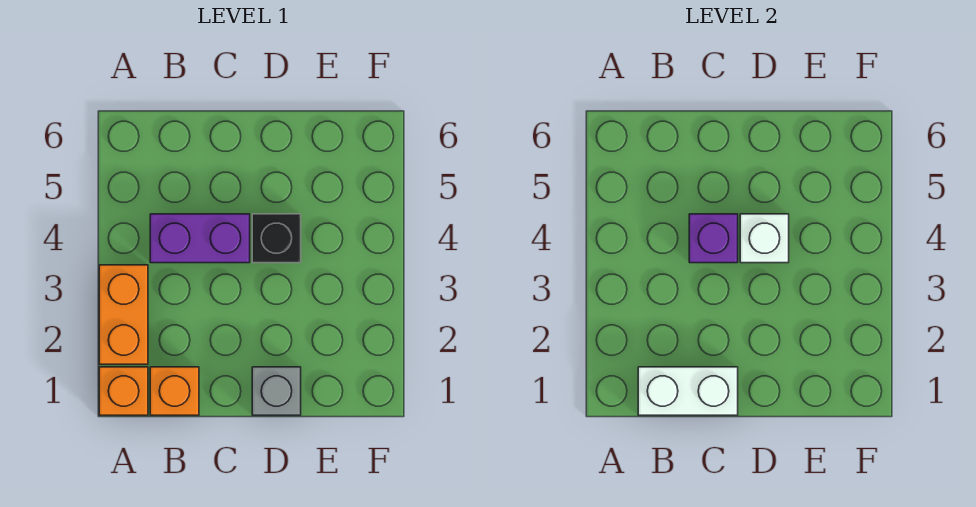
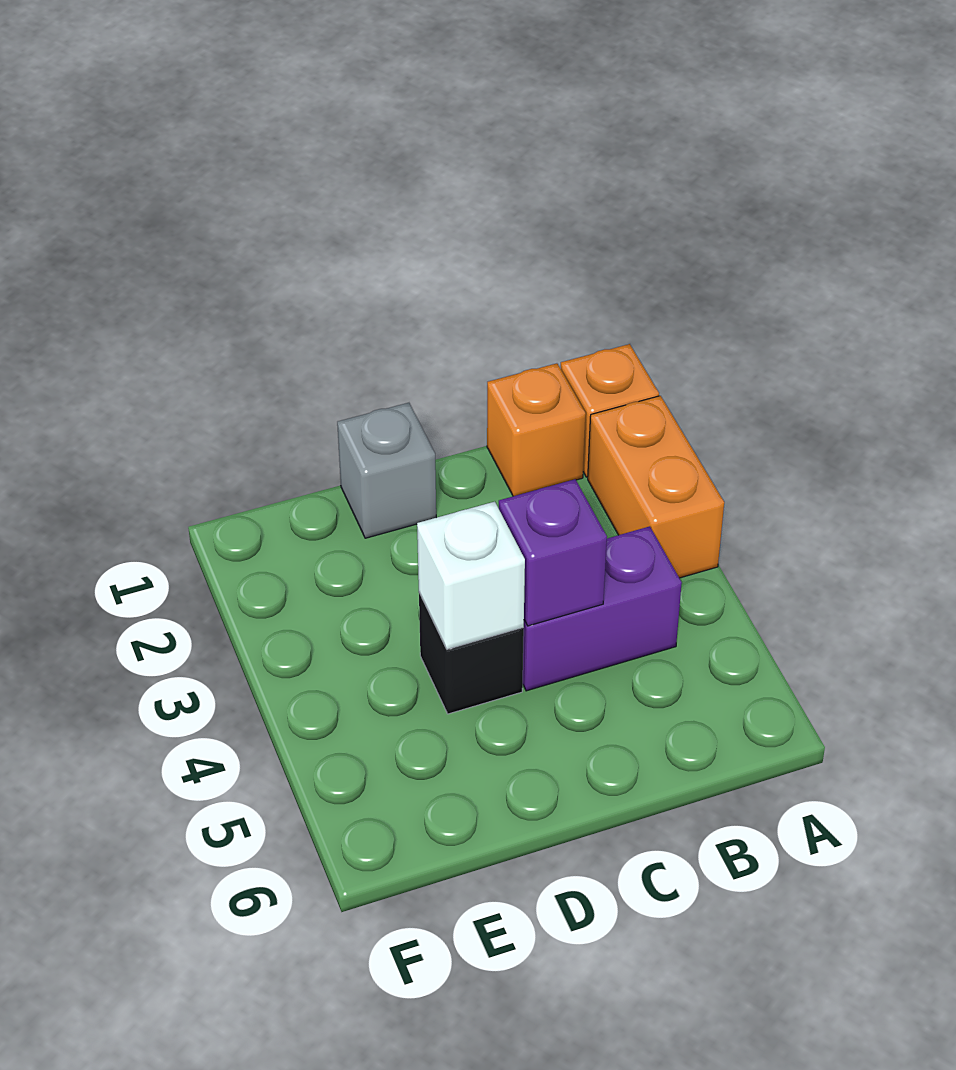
white 1x2 brick [638,367,738,415] -> none

